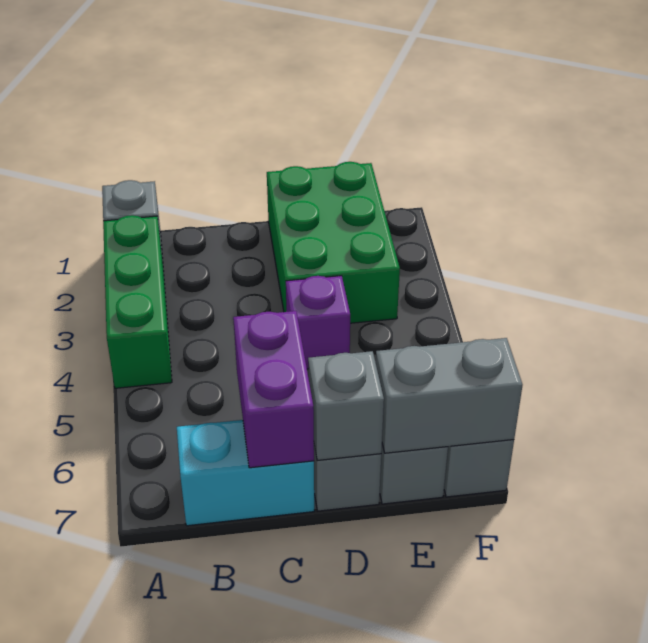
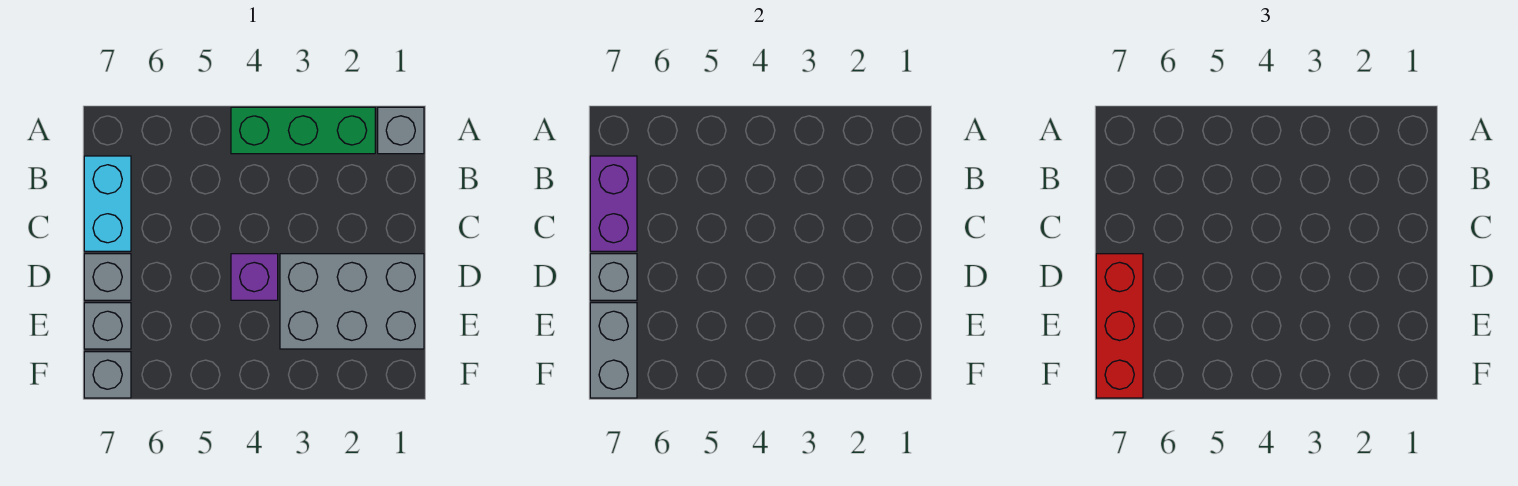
purple 1x2 brick [233,311,314,468] -> purple 1x2 brick turned to [590,156,637,251]
green 2x3 brick [267,162,400,323] -> grey 2x3 brick [280,254,424,349]
none -> red 1x3 brick [1096,254,1143,398]

